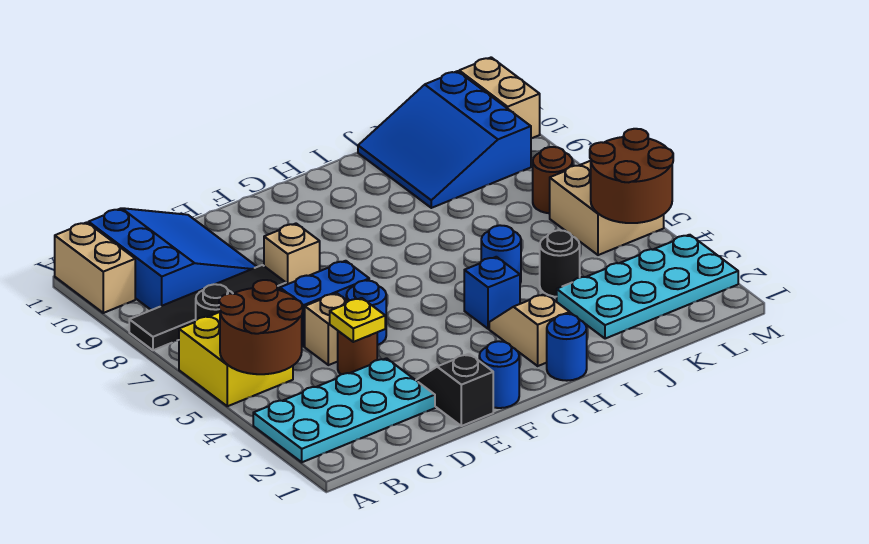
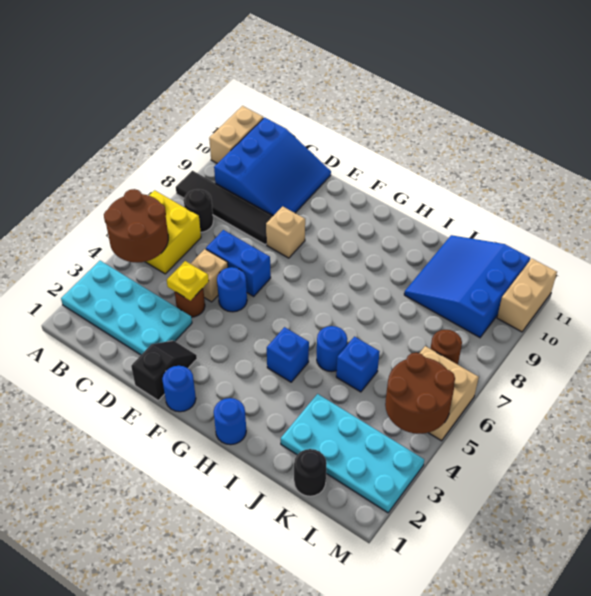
tan 1x2 slope [489,294,570,366] -> none
black 1x1 round brick [540,230,580,297] -> black 1x1 round brick moved to [294,449,327,496]
none -> blue 1x1 brick [336,337,380,392]

